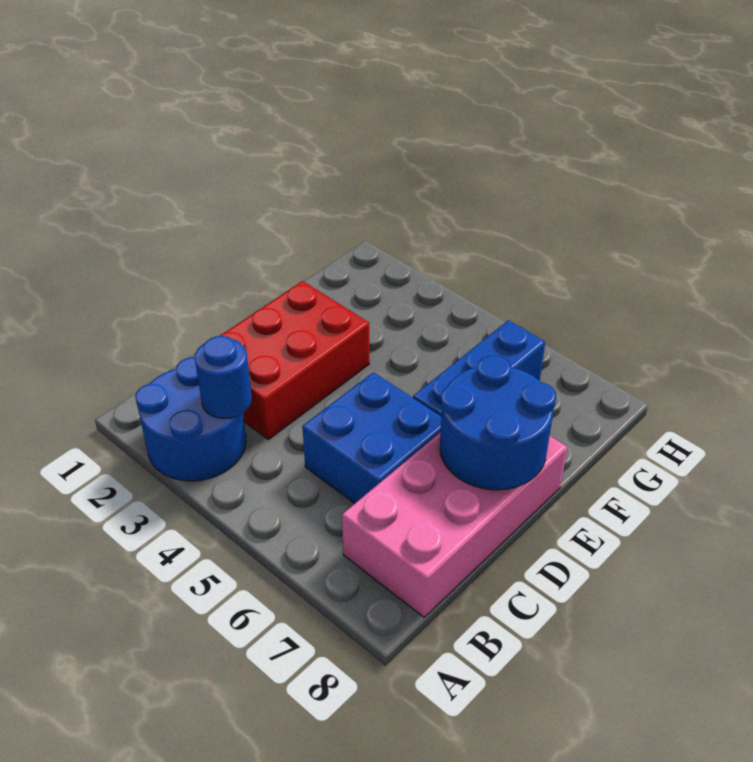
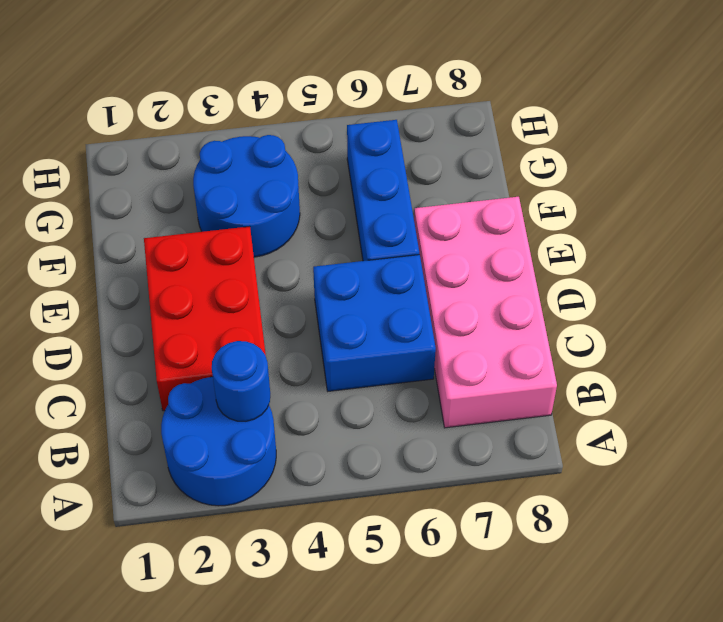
blue 2x2 round brick [440,356,556,490] -> blue 2x2 round brick moved to [193,135,300,257]

